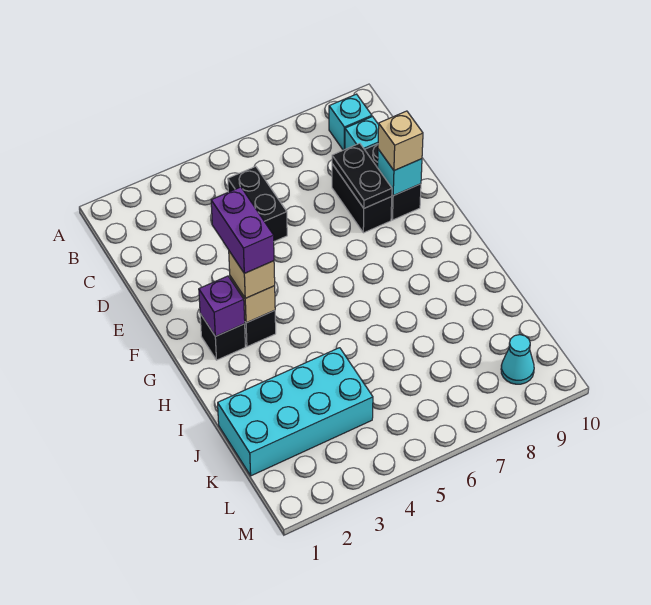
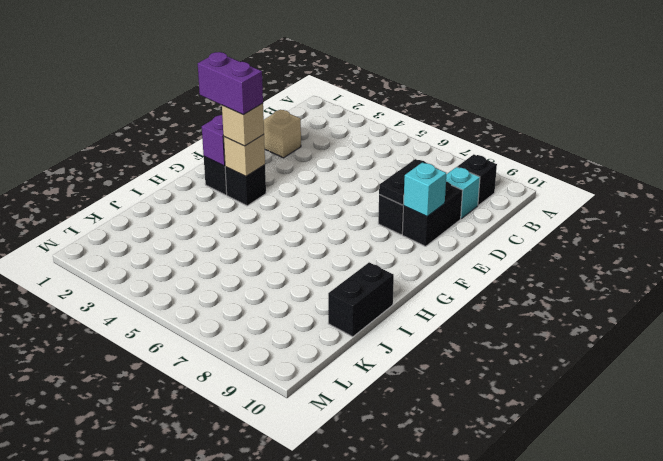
cyan 1x1 brick [329,94,372,150] -> black 1x1 brick [457,154,497,205]
black 1x2 brick [228,166,287,241] -> black 1x2 brick moved to [328,262,394,337]
tan 1x1 brick [378,111,423,171] -> tan 1x1 brick moved to [264,110,301,158]
purple 1x2 brick [211,187,274,273] -> purple 1x2 brick turned to [198,52,263,115]
cyan 2x4 brick [218,348,373,476] -> none
cyan 1x1 cone [501,335,534,384] -> none

